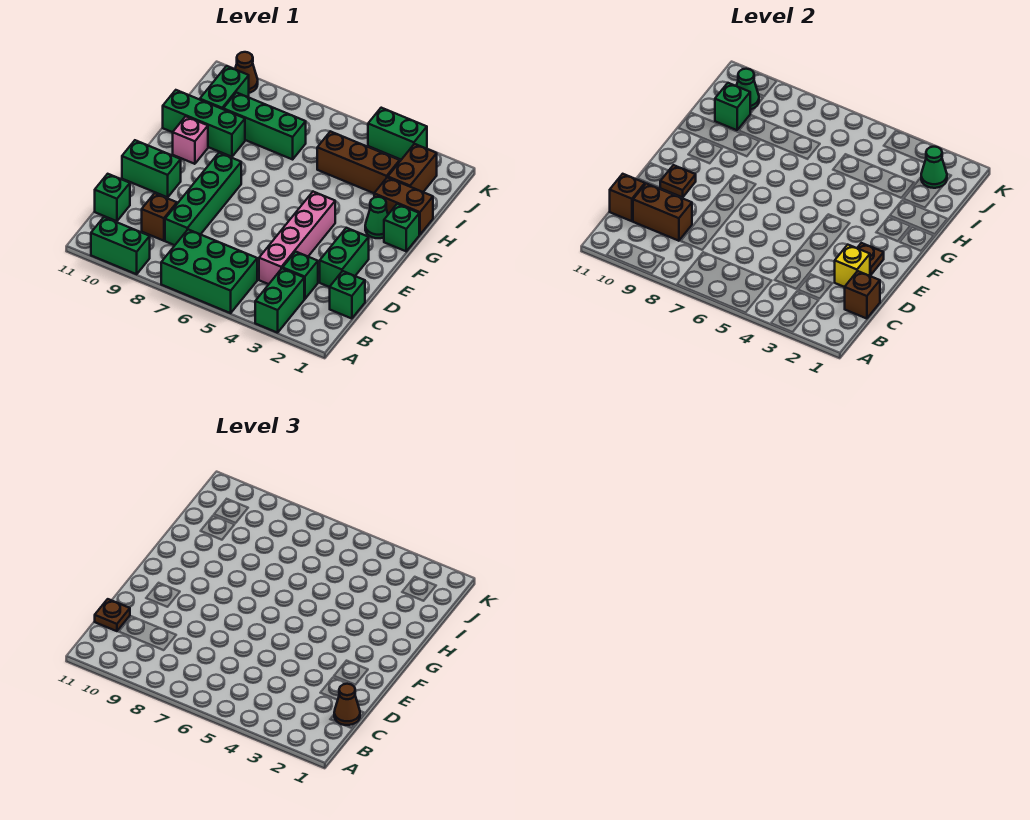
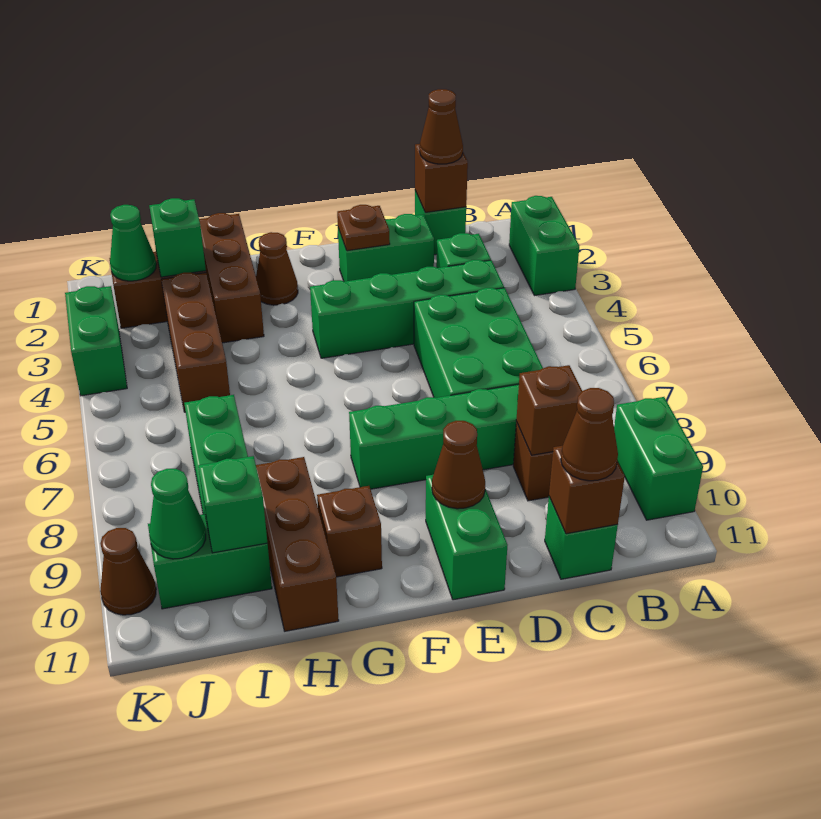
green 1x2 brick [255,268,304,333] -> green 1x2 brick turned to [509,196,579,296]
green 2x3 brick [161,230,257,313] -> green 2x3 brick moved to [414,288,543,398]
pink 1x4 brick [259,192,335,284] -> green 1x4 brick [310,260,504,358]
brown 1x2 brick [633,184,692,241] -> brown 1x1 brick [516,365,582,455]
brown 1x1 plate [95,599,130,631] -> brown 1x1 cone [561,388,618,481]
yellow 1x1 brick [835,245,870,287] -> none
brown 1x1 plate [660,165,696,197] -> brown 1x1 cone [432,421,485,509]
green 1x1 brick [384,204,419,251] -> green 1x1 brick moved to [149,198,206,277]
green 1x1 cone [365,197,388,238] -> brown 1x1 cone [256,232,298,305]
pink 1x1 brick [173,116,208,164] -> brown 1x1 brick [317,486,382,577]
brown 1x2 brick [374,177,433,235] -> brown 1x3 brick [199,213,264,343]
green 1x3 brick [163,90,245,157] -> brown 1x3 brick [256,457,339,631]

